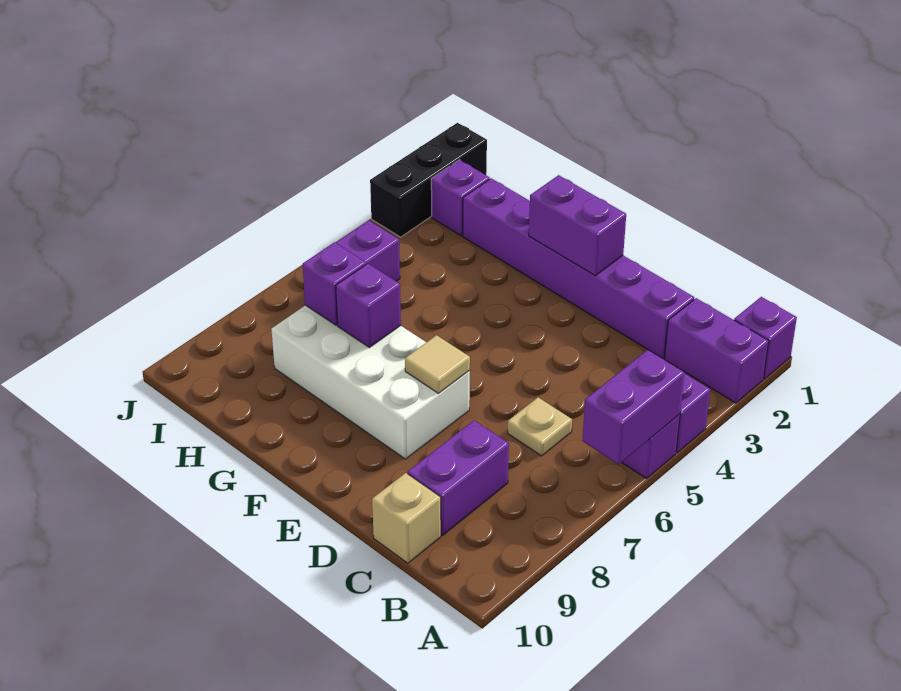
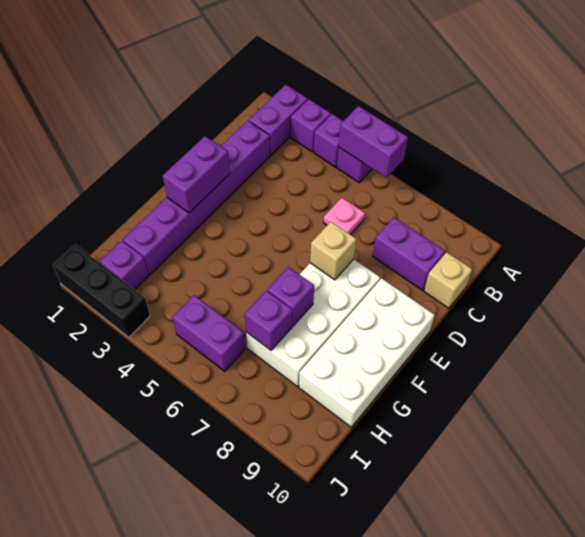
purple 1x1 brick [734,297,797,379] -> purple 1x1 brick moved to [291,99,331,152]
tan 1x1 plate [508,397,572,456] -> pink 1x1 plate [324,198,365,234]
tan 1x1 tile [405,335,470,393] -> tan 1x1 brick [310,222,356,280]
none -> white 2x4 brick [299,278,434,427]

